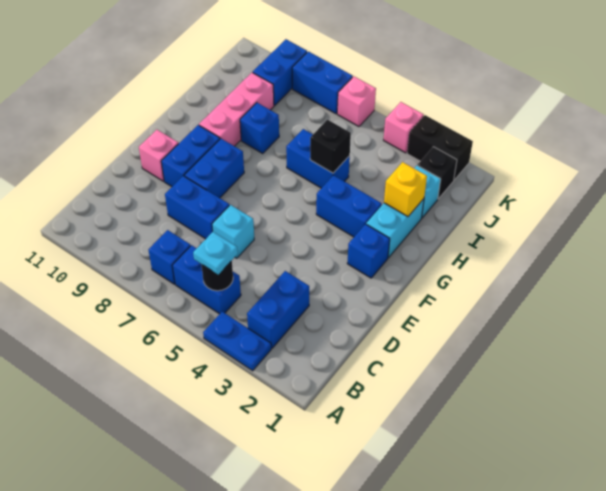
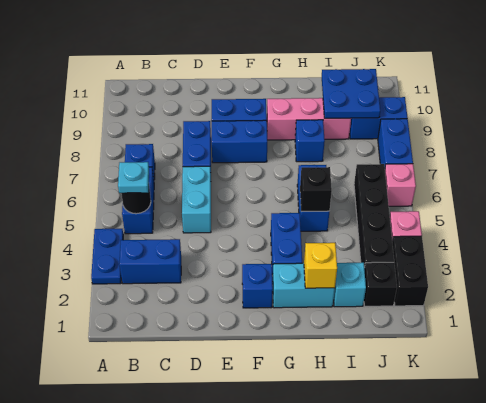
cyan 1x1 brick [212,205,254,258] -> cyan 1x2 brick [182,166,211,233]
pink 1x1 brick [139,130,178,181] -> none
none -> blue 2x2 plate [322,69,380,118]
none -> black 1x4 brick [354,164,394,267]

